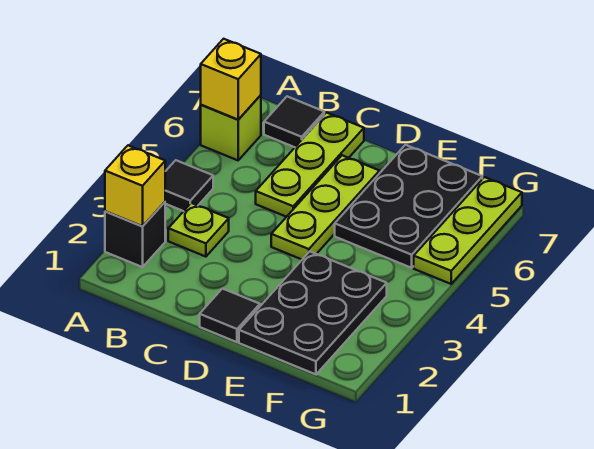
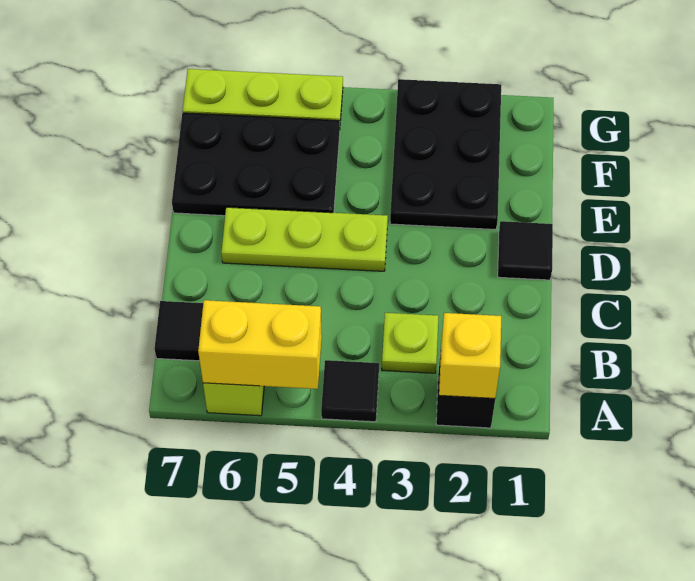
yellow 1x1 brick [201,39,261,120] -> yellow 1x2 brick [198,300,322,389]
lime 1x3 plate [256,113,364,217] -> none
black 2x3 plate [239,251,387,374] -> black 2x3 plate turned to [390,79,501,230]

